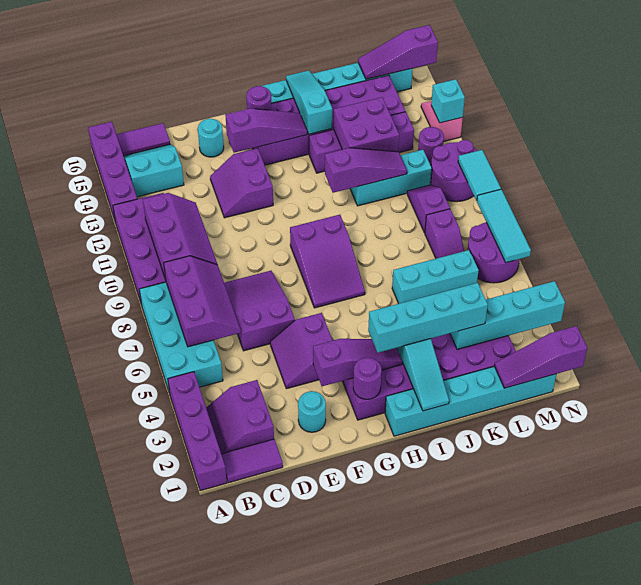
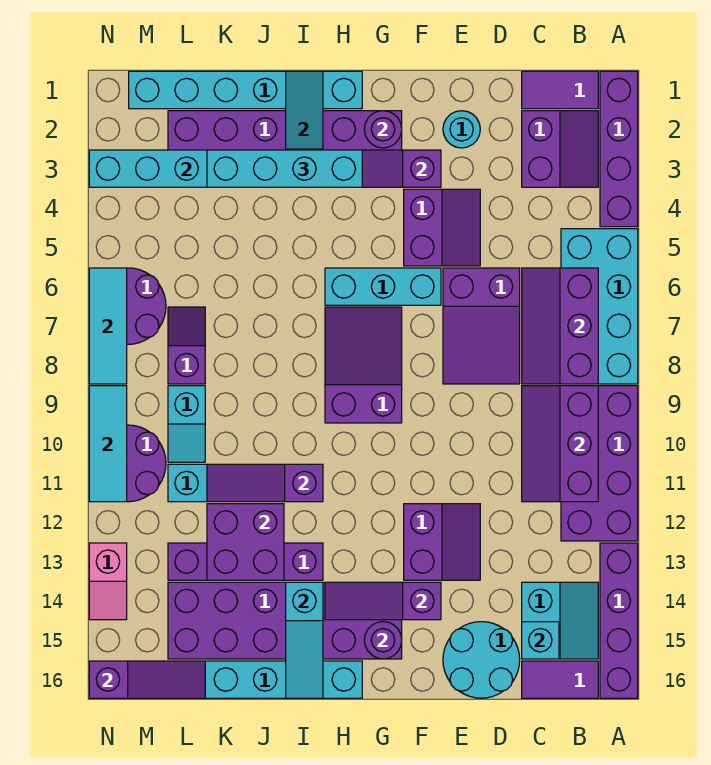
cyan 2x2 slope [124,144,184,197] -> cyan 2x2 slope turned to [522,582,598,659]
cyan 1x1 round brick [198,119,224,157] -> cyan 2x2 round brick [443,622,520,698]
cyan 1x3 brick [392,250,479,304] -> cyan 1x3 brick moved to [325,268,441,305]
purple 1x3 slope [494,326,587,388] -> none
purple 1x2 slope [407,185,450,233] -> cyan 1x2 slope [168,386,205,462]
purple 1x1 round brick [418,127,444,165] -> none
cyan 1x2 tile [458,150,501,201] -> cyan 1x3 tile [89,386,127,502]
cyan 1x1 brick [431,79,465,123] -> cyan 1x1 brick moved to [522,622,559,659]

